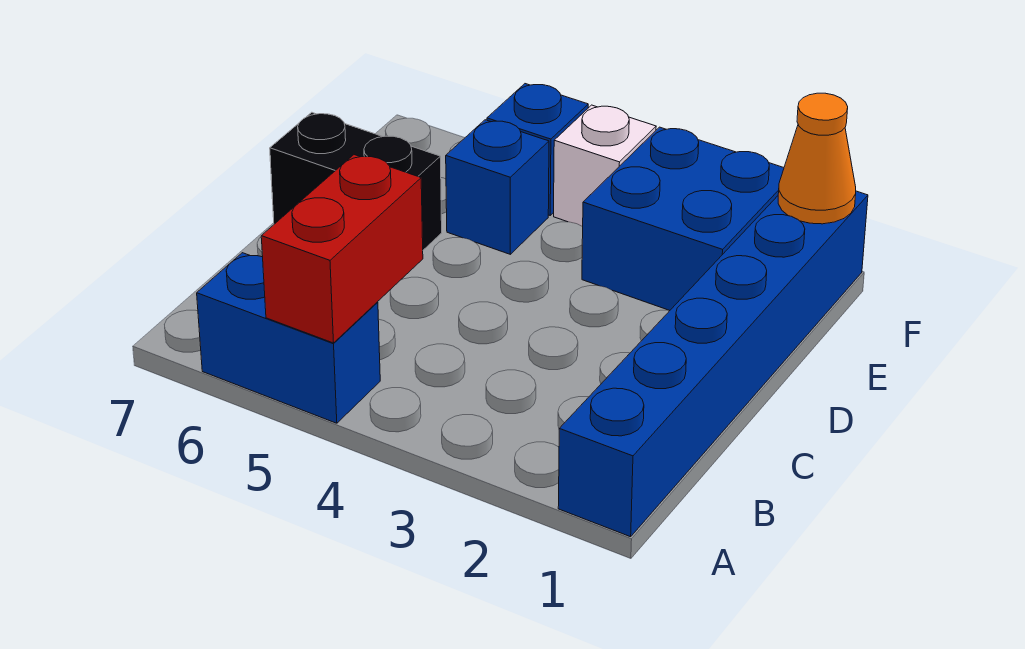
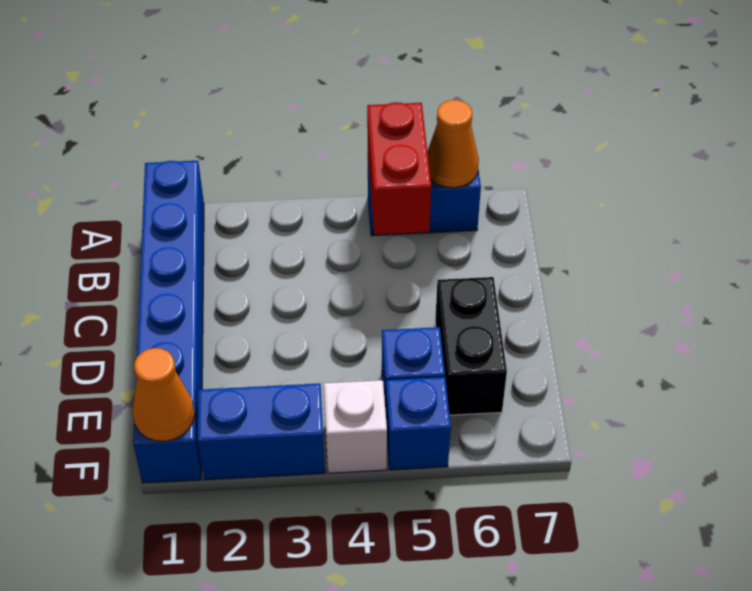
none -> orange 1x1 cone [427,100,479,188]
black 1x2 brick [270,112,442,250] -> black 1x2 brick turned to [435,277,507,415]
blue 2x2 brick [582,127,784,311] -> blue 1x2 brick [198,383,325,480]

